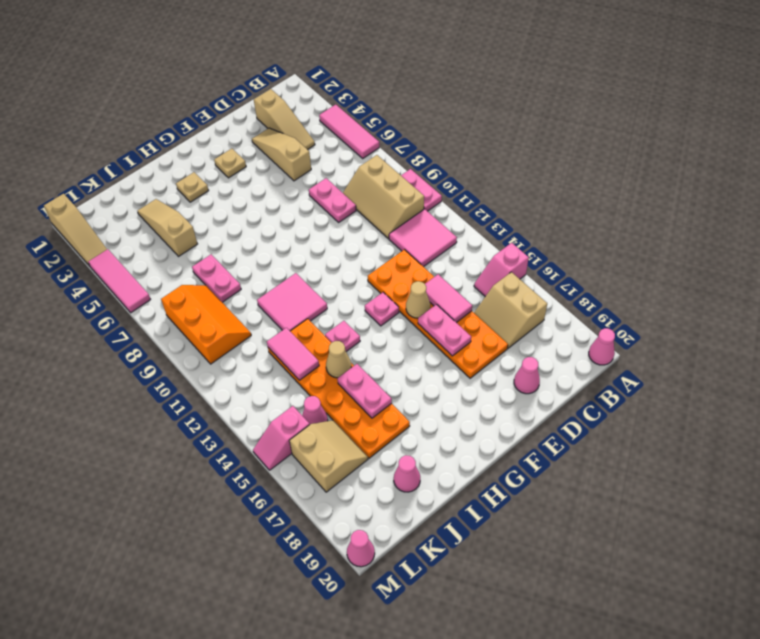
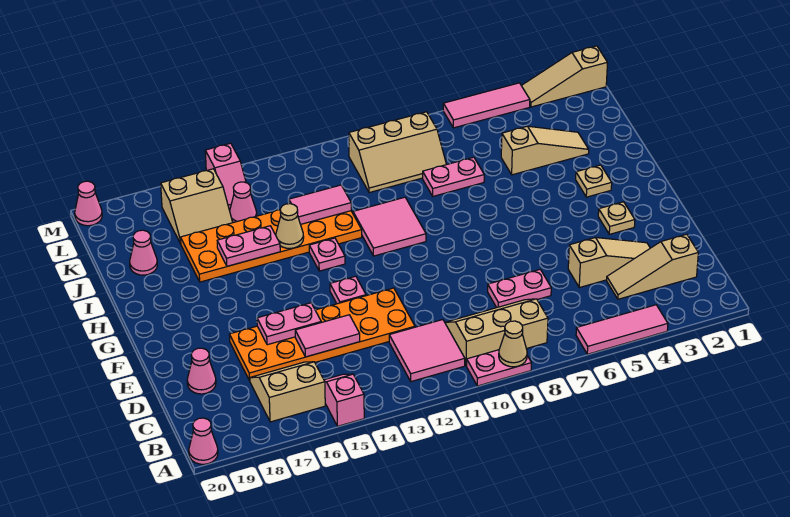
tan 1x1 cone [406,281,430,318] -> tan 1x1 cone moved to [499,321,527,367]
orange 2x3 slope [161,285,251,364] -> tan 2x3 slope [349,112,447,193]
pink 1x2 slope [253,406,310,470] -> pink 1x2 slope turned to [205,143,246,209]

